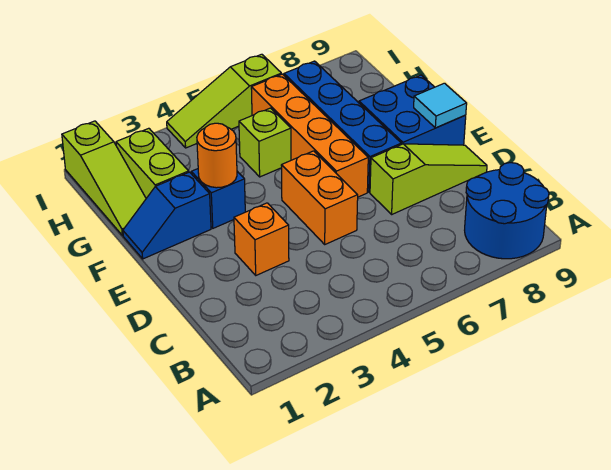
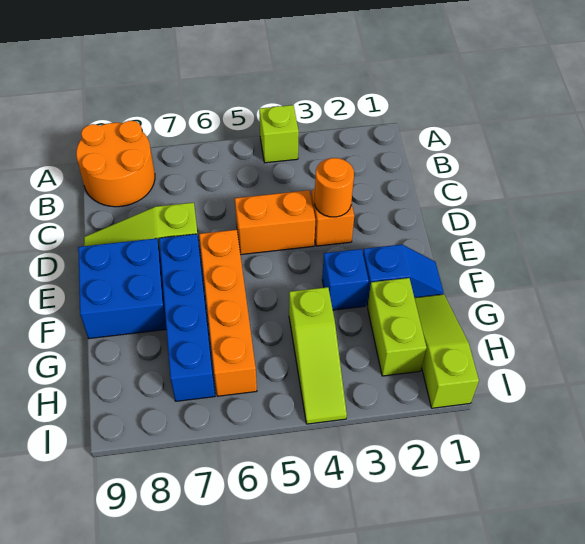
blue 2x2 round brick [465,163,549,259] -> orange 2x2 round brick [76,121,155,207]
orange 1x2 brick [281,151,358,244] -> orange 1x2 brick turned to [235,190,315,255]
cyan 1x1 tile [414,83,467,128] -> none
orange 1x1 round brick [197,123,237,188] -> orange 1x1 round brick moved to [315,158,354,217]
lime 1x1 brick [239,108,291,177] -> lime 1x1 brick moved to [259,105,299,163]
lime 1x3 slope [167,54,281,148] -> lime 1x3 slope turned to [289,287,347,424]

